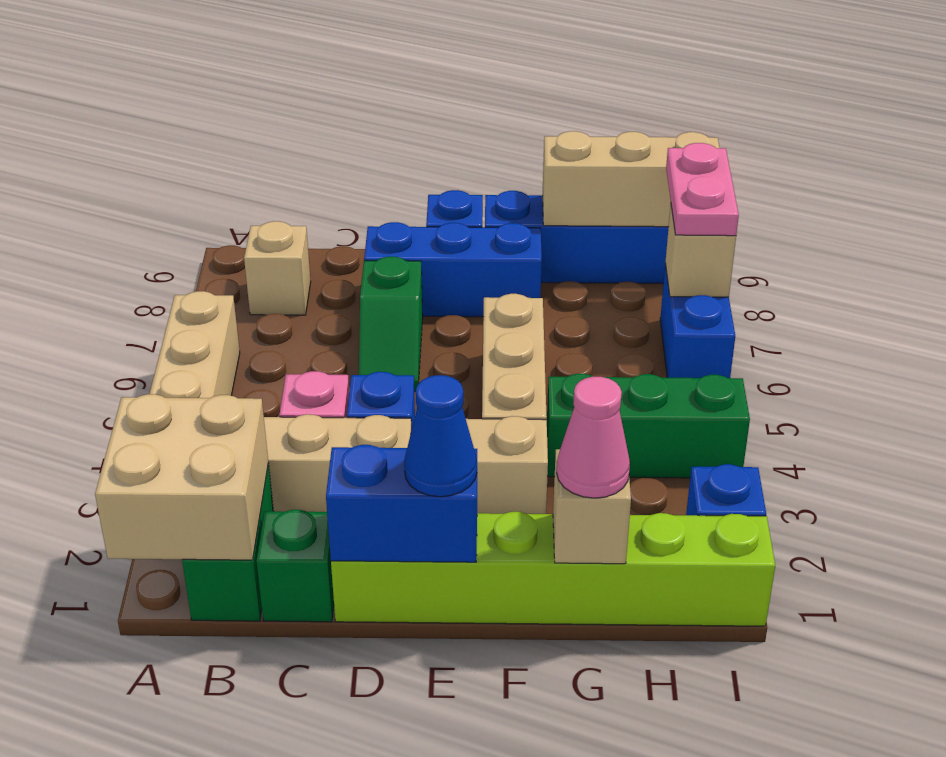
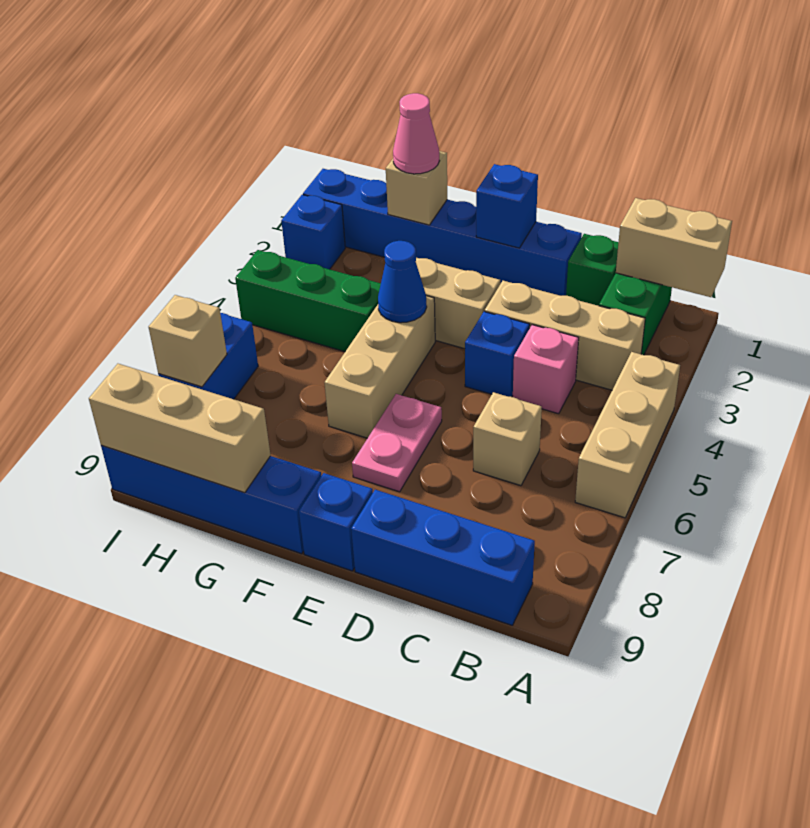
tan 2x2 brick [95,394,268,560] -> tan 1x2 brick [616,198,732,297]
tan 1x1 brick [244,221,311,315] -> tan 1x1 brick moved to [473,392,542,486]
lime 1x6 brick [331,512,775,626] -> blue 1x6 brick [303,169,582,296]
blue 1x2 brick [326,445,477,562] -> blue 1x1 brick [476,164,538,248]
green 1x2 slope [359,257,423,391] -> none
blue 1x3 brick [364,222,542,317] -> blue 1x3 brick moved to [351,490,535,625]
blue 1x1 cone [404,375,477,497] -> blue 1x1 cone moved to [378,241,427,323]
pink 1x2 plate [666,143,739,236] -> pink 1x2 plate moved to [352,394,442,492]

